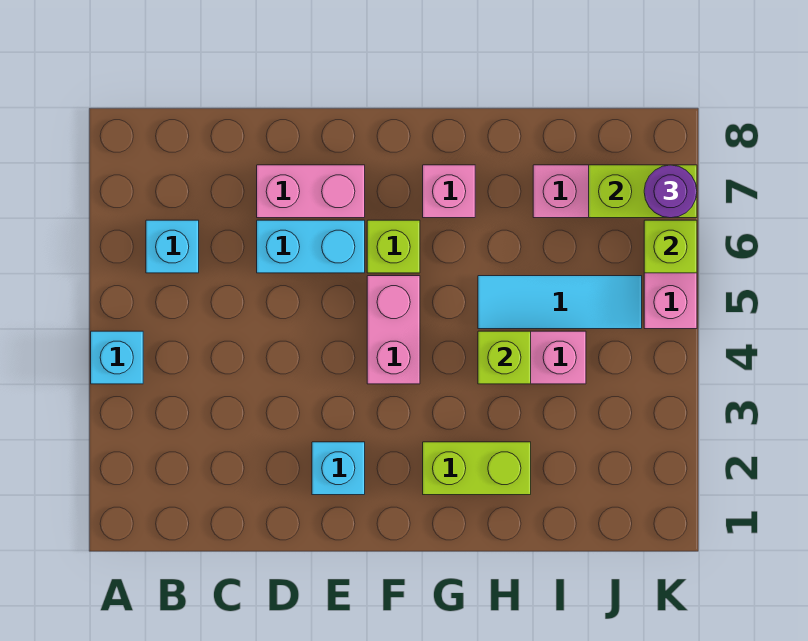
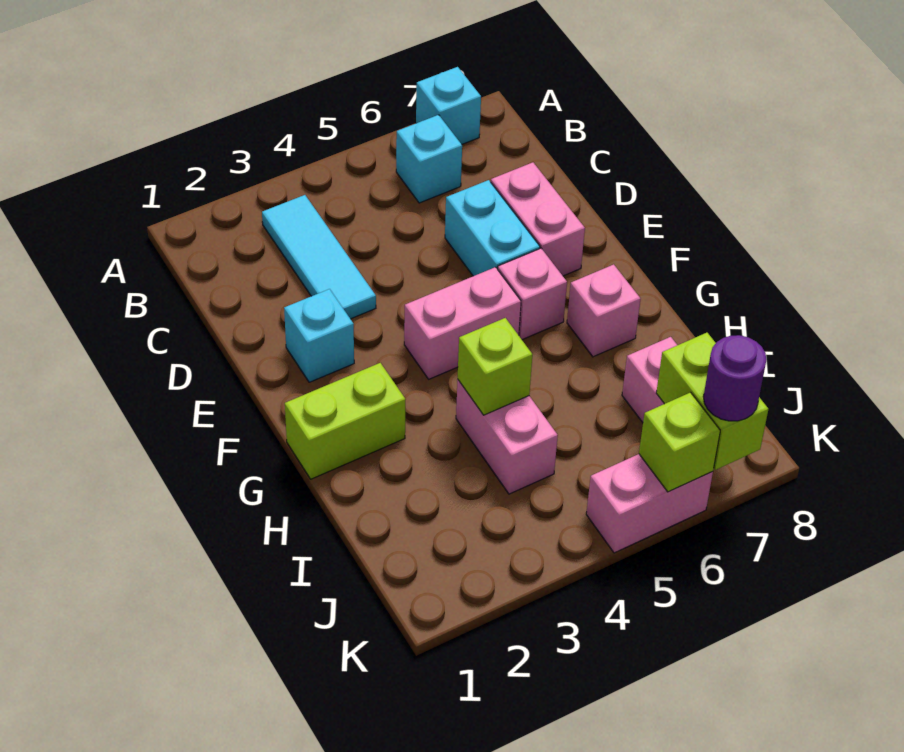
cyan 1x1 brick [91,331,143,384] -> cyan 1x1 brick moved to [416,67,481,144]
lime 1x1 brick [367,220,420,273] -> pink 1x1 brick [498,248,567,340]
lime 1x2 brick [423,442,531,495] -> lime 1x2 brick turned to [285,363,406,479]
cyan 1x3 tile [478,276,642,329] -> cyan 1x3 tile moved to [262,195,376,319]

